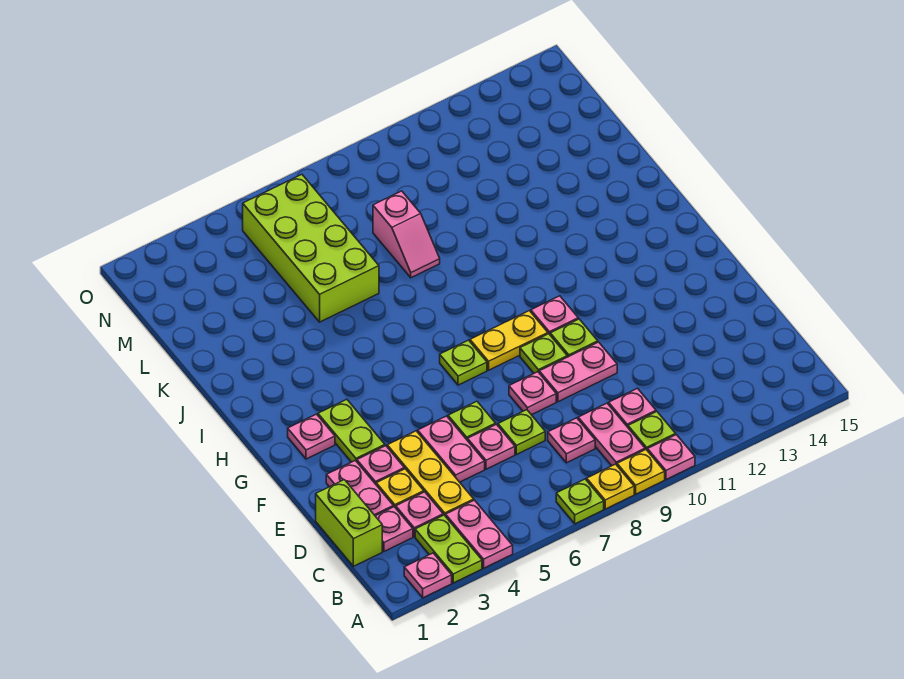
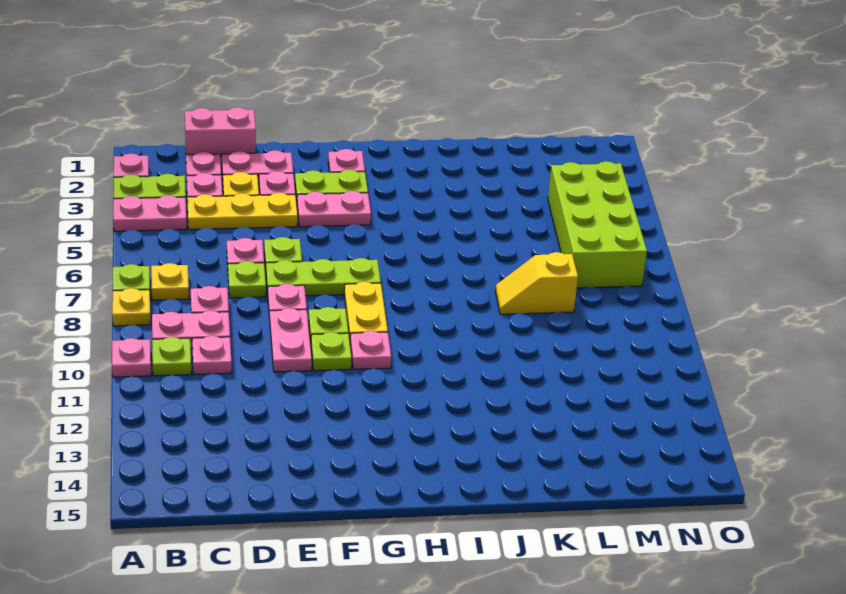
yellow 1x1 plate [617,450,665,494] -> yellow 1x1 plate moved to [151,263,189,300]
lime 1x2 brick [316,480,382,566] -> pink 1x2 brick [185,107,256,164]
pink 1x2 plate [418,416,485,482] -> pink 1x2 plate moved to [297,191,371,227]
lime 1x1 plate [440,340,487,385] -> lime 1x3 plate [266,258,381,296]
lime 2x4 brick [243,175,379,322] -> lime 2x4 brick turned to [548,161,647,288]
pink 1x2 slope [373,191,440,278] -> yellow 1x2 slope [495,252,578,314]

